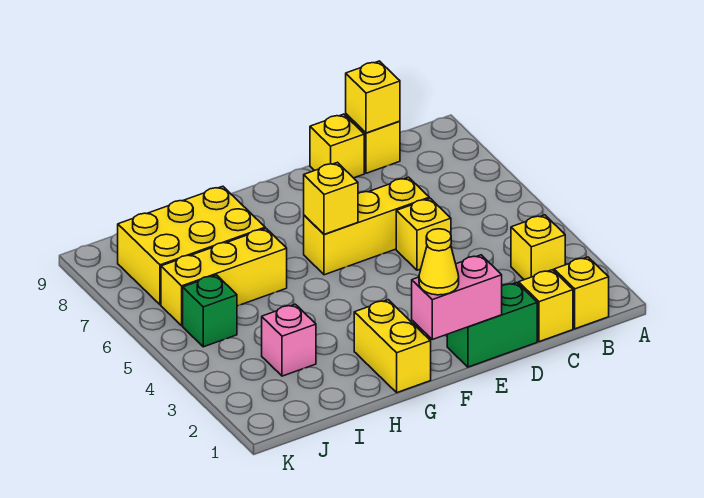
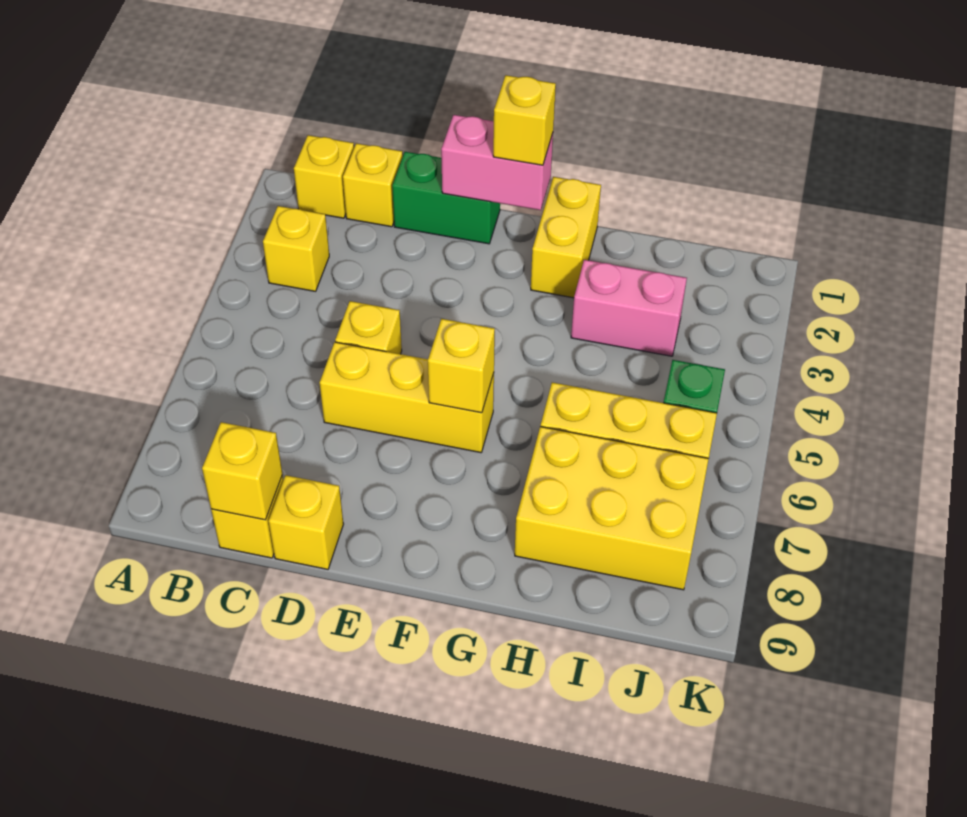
yellow 1x1 cone [419,229,459,295] -> yellow 1x1 brick [493,75,556,165]
pink 1x1 brick [262,304,316,376] -> pink 1x2 brick [571,260,687,356]

